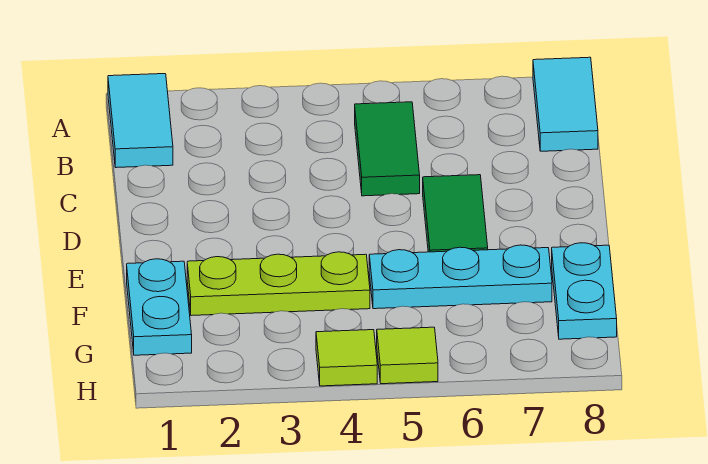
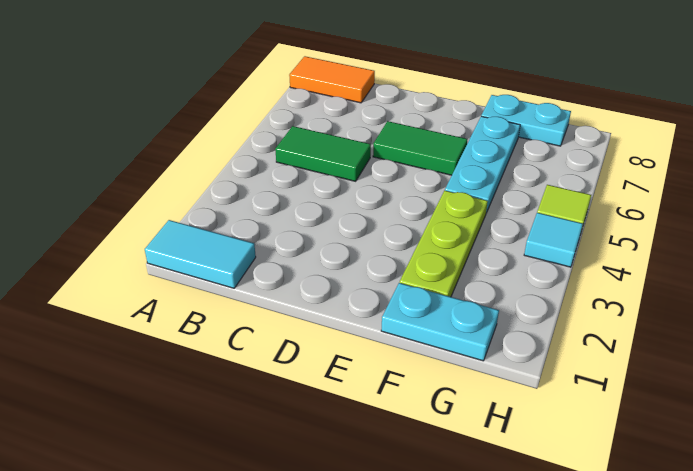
cyan 1x2 tile [533,57,598,151] -> orange 1x2 tile [289,56,375,103]
lime 1x1 tile [316,330,377,386] -> cyan 1x1 tile [524,213,583,267]

